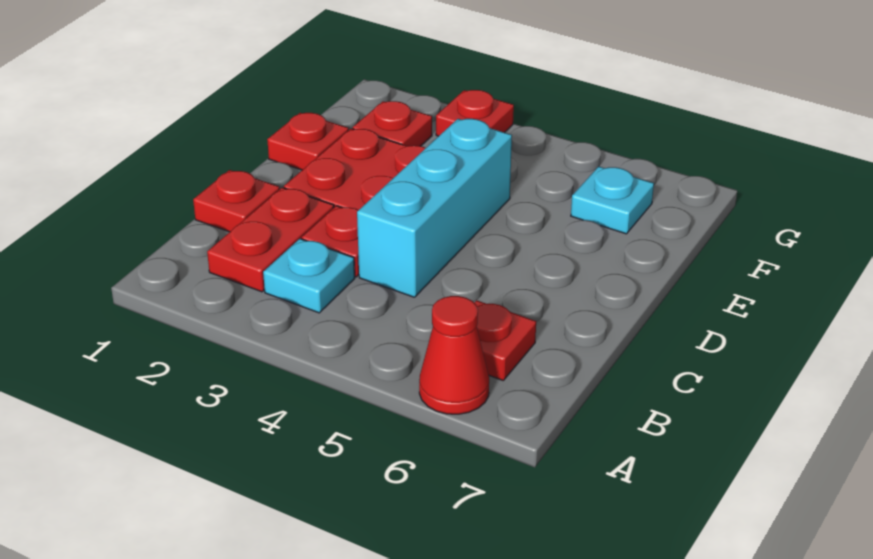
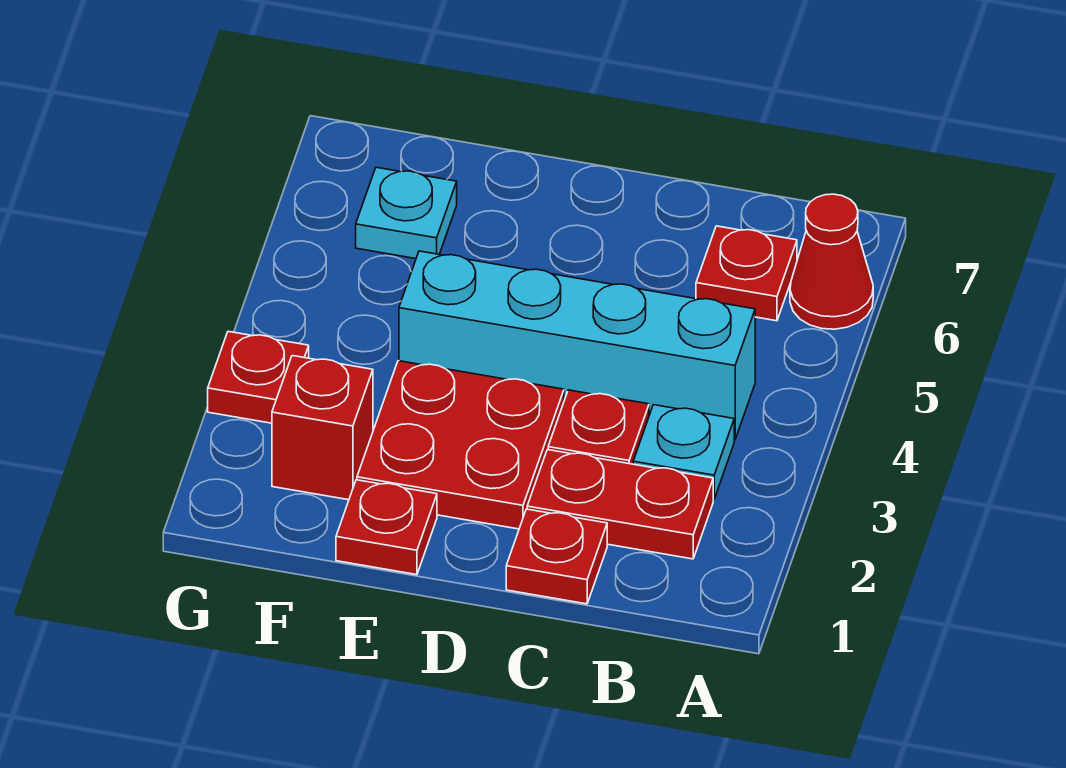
cyan 1x3 brick [357,119,512,297] -> cyan 1x4 brick [399,251,755,440]
red 1x1 plate [353,101,432,146] -> red 1x1 brick [272,356,373,500]

